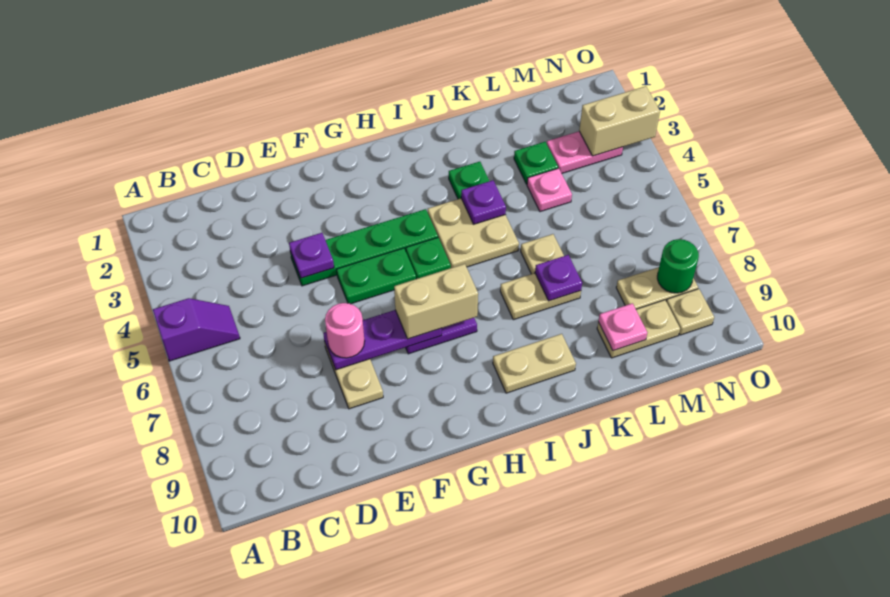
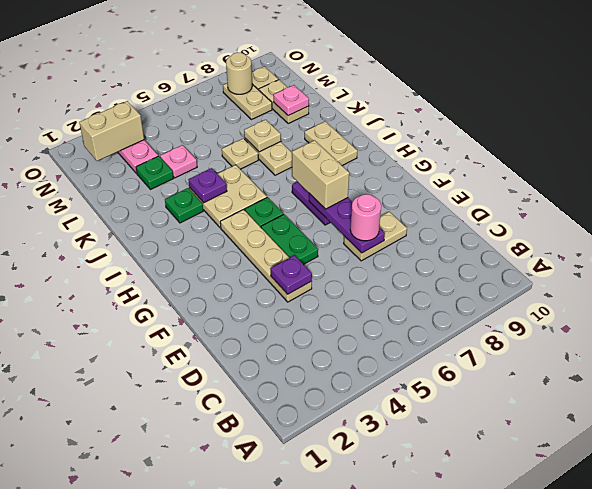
purple 1x2 slope [153,298,240,361] -> none
green 1x4 plate [290,209,438,286] -> tan 1x4 plate [220,210,312,302]
purple 1x1 plate [535,255,582,301] -> tan 1x1 plate [244,120,281,152]
tan 1x2 brick [579,86,660,156] -> tan 1x2 brick turned to [79,101,144,161]
green 1x1 round brick [657,239,699,293] -> tan 1x1 round brick [226,53,252,94]

